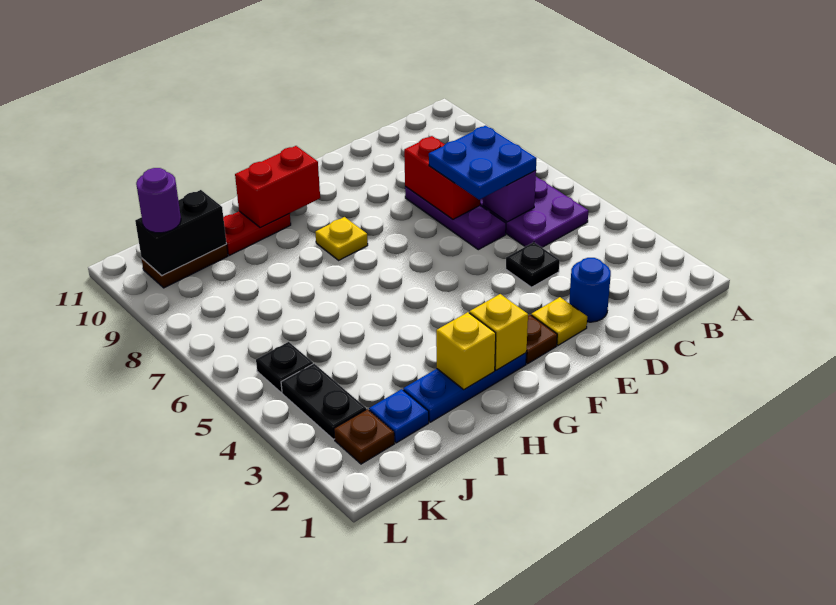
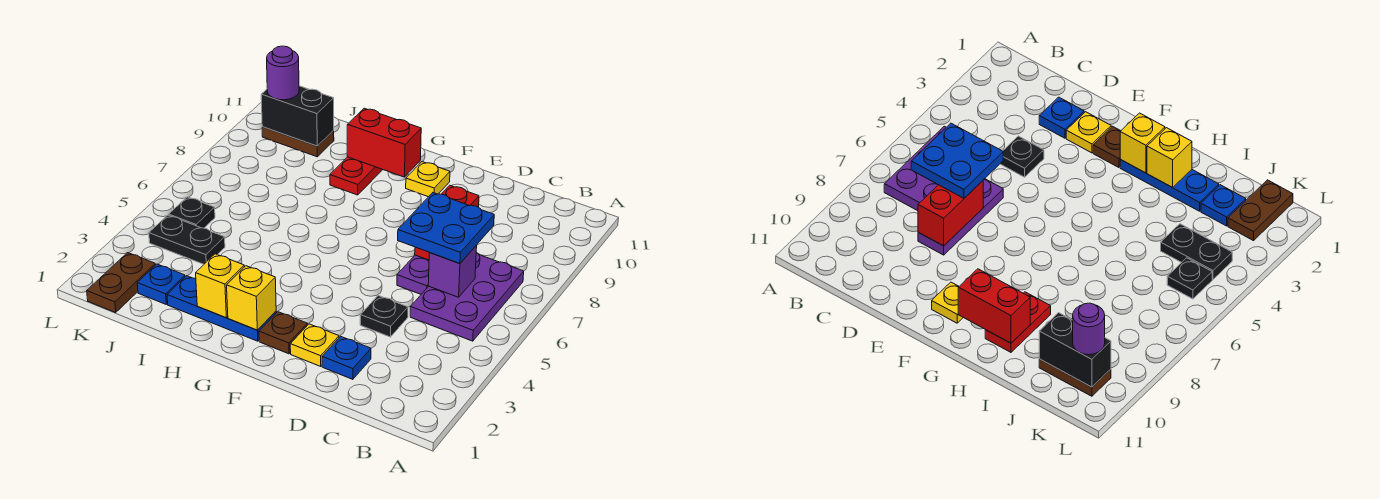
blue 1x1 round brick [569,258,611,322] -> blue 1x1 plate [322,336,371,379]
yellow 1x1 plate [315,217,368,260] -> yellow 1x1 plate moved to [406,162,450,197]
red 1x2 plate [223,211,291,255] -> red 1x2 plate turned to [330,157,383,195]
brown 1x1 plate [334,409,395,464] -> brown 1x2 plate [87,253,156,313]
black 1x2 plate [281,364,366,439] -> black 1x2 plate turned to [149,215,225,264]

